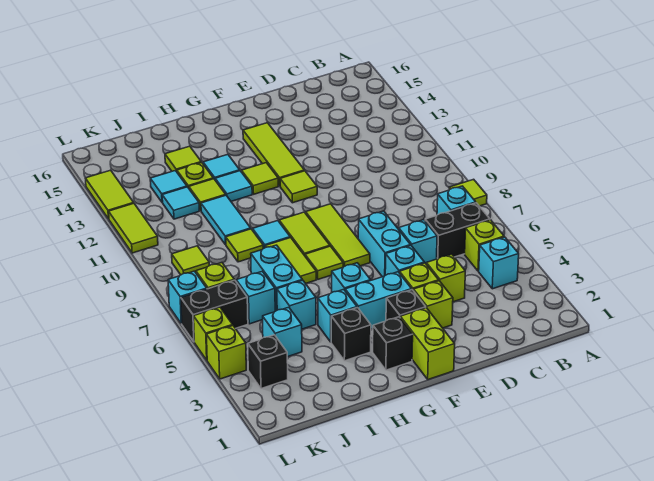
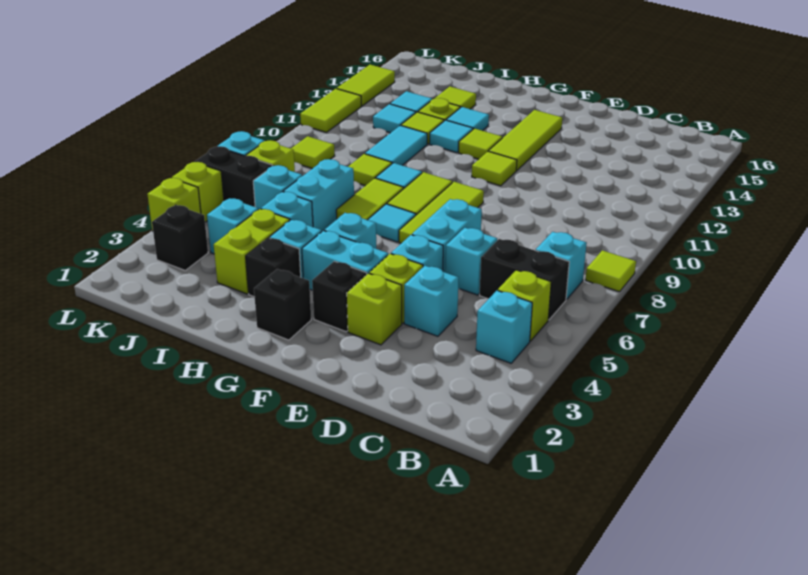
lime 1x1 brick [426,254,465,302] -> cyan 1x1 brick [404,266,459,336]
lime 1x2 brick [400,308,455,380] -> lime 1x2 brick moved to [214,209,290,294]
lime 1x1 tile [305,246,343,279] -> cyan 1x1 tile [368,204,416,242]

